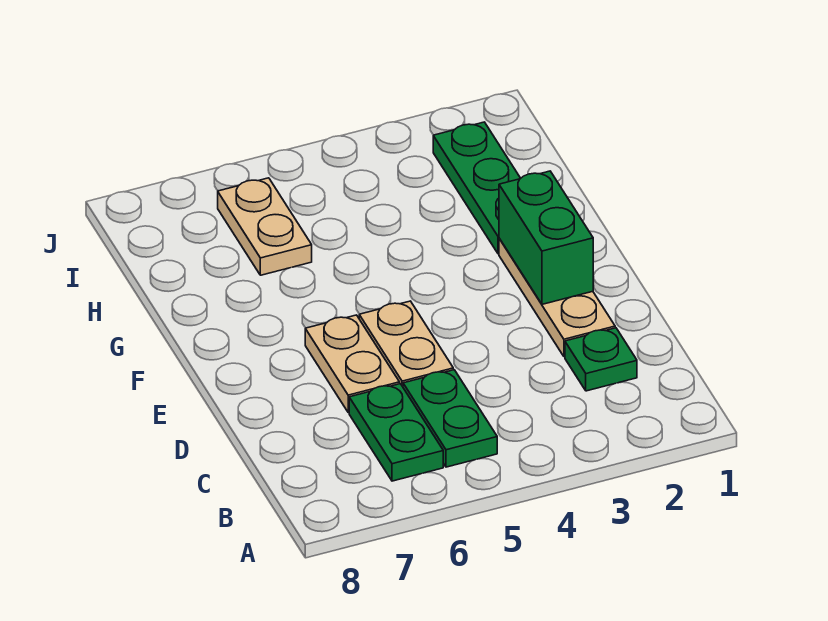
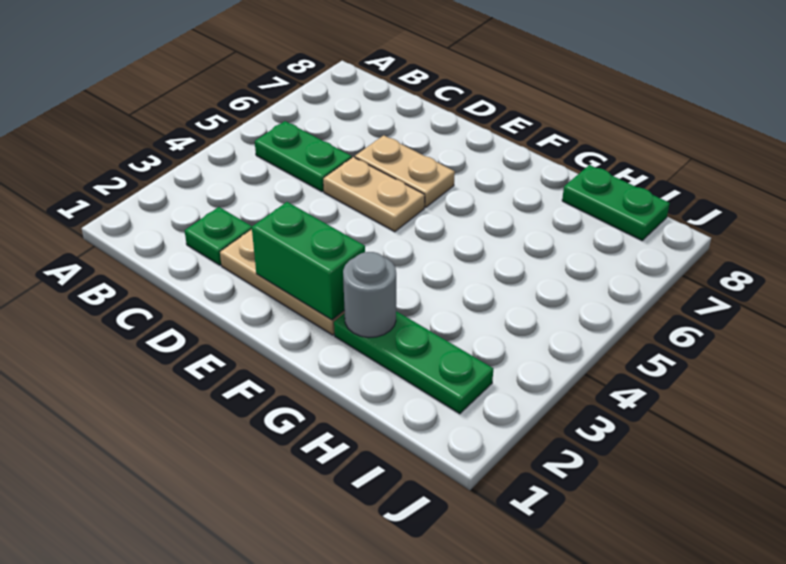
green 1x2 plate [349,384,443,481] -> green 1x2 plate moved to [562,165,670,240]
none -> grey 1x1 round brick [343,252,396,338]
tan 1x2 plate [218,178,312,275] -> none

